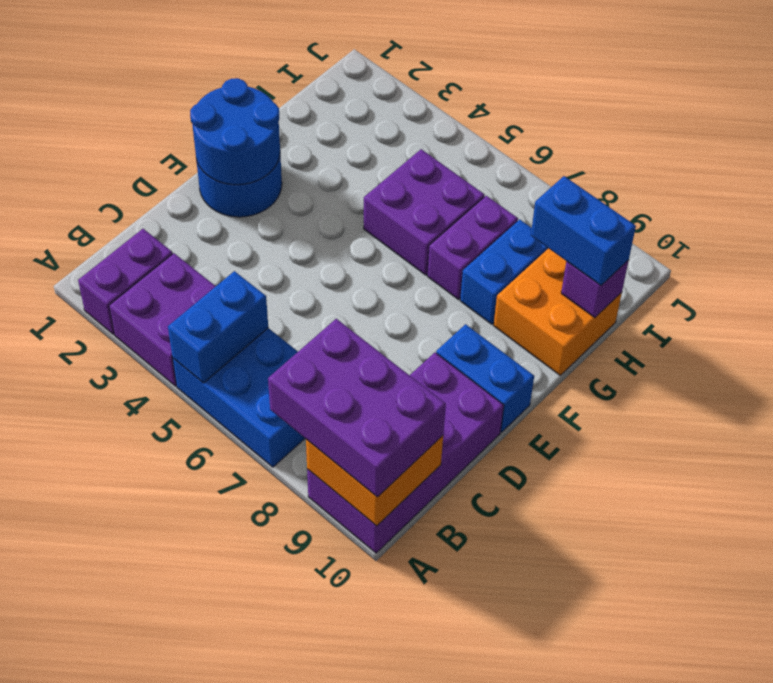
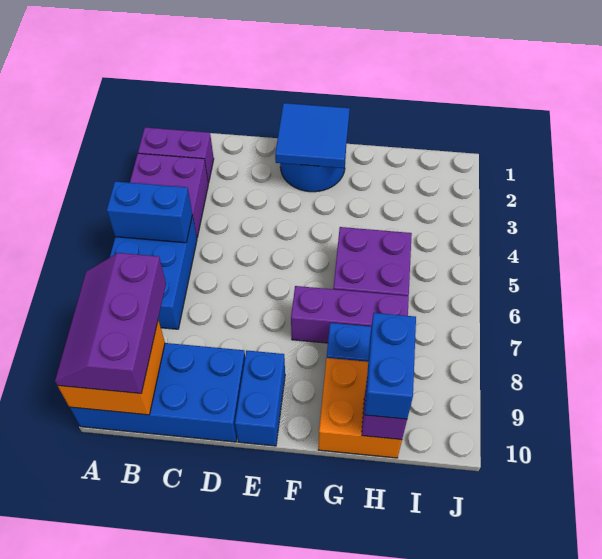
purple 2x3 brick [268,319,446,497] -> purple 2x3 slope [55,253,166,393]
purple 2x4 brick [307,353,504,553] -> blue 2x4 brick [70,343,245,442]
blue 2x2 round brick [190,78,280,185] -> blue 2x2 tile [275,103,350,168]
purple 1x2 brick [427,196,518,300] -> purple 1x3 brick [291,286,409,343]

